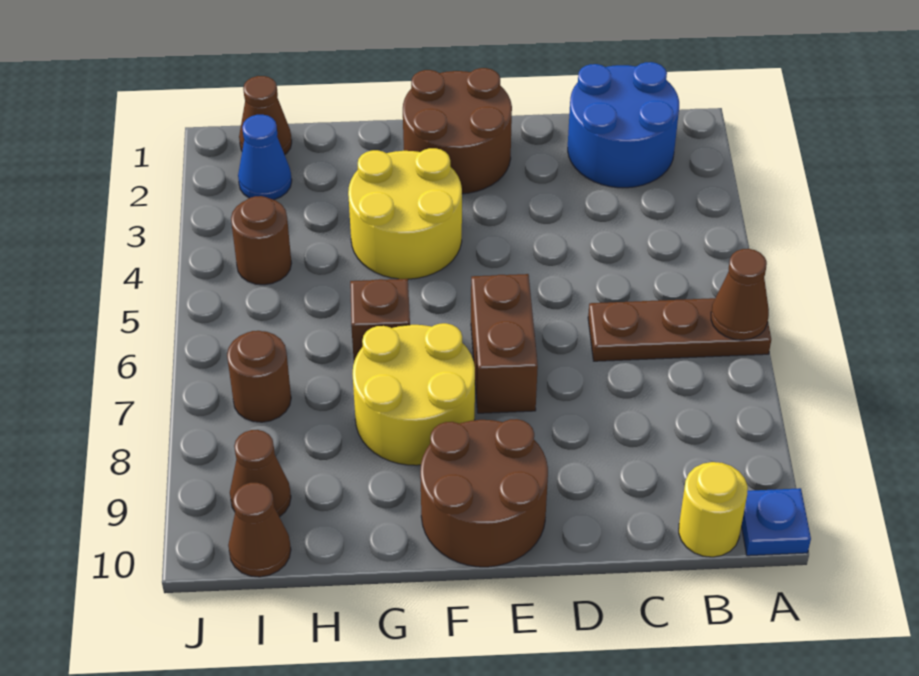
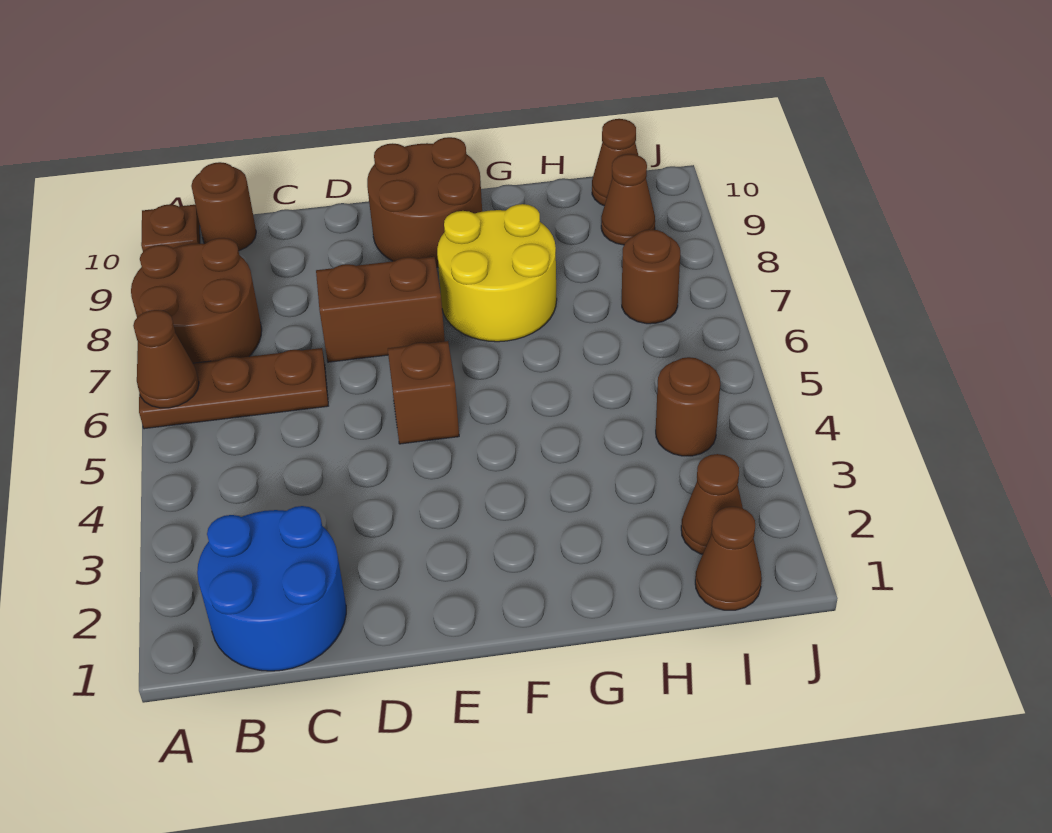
blue 1x1 plate [741,488,811,556] -> brown 1x1 plate [141,204,200,251]
yellow 1x1 round brick [679,462,748,557] -> brown 1x1 round brick [191,162,256,251]
brown 2x2 round brick [403,68,512,194] -> brown 2x2 round brick moved to [131,238,262,363]
brown 1x2 brick [471,274,538,413] -> brown 1x2 brick turned to [316,257,445,362]
yellow 2x2 round brick [348,148,462,279] -> none
brown 1x1 brick [350,279,410,361] -> brown 1x1 brick moved to [388,341,459,444]
blue 1x1 cone [238,115,292,200] -> brown 1x1 cone [681,454,743,554]

